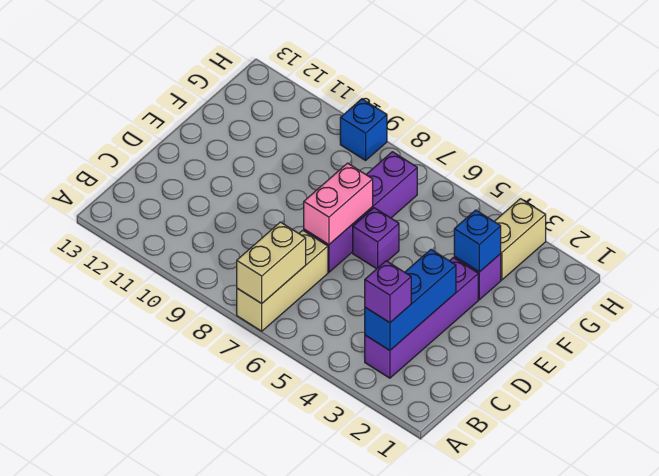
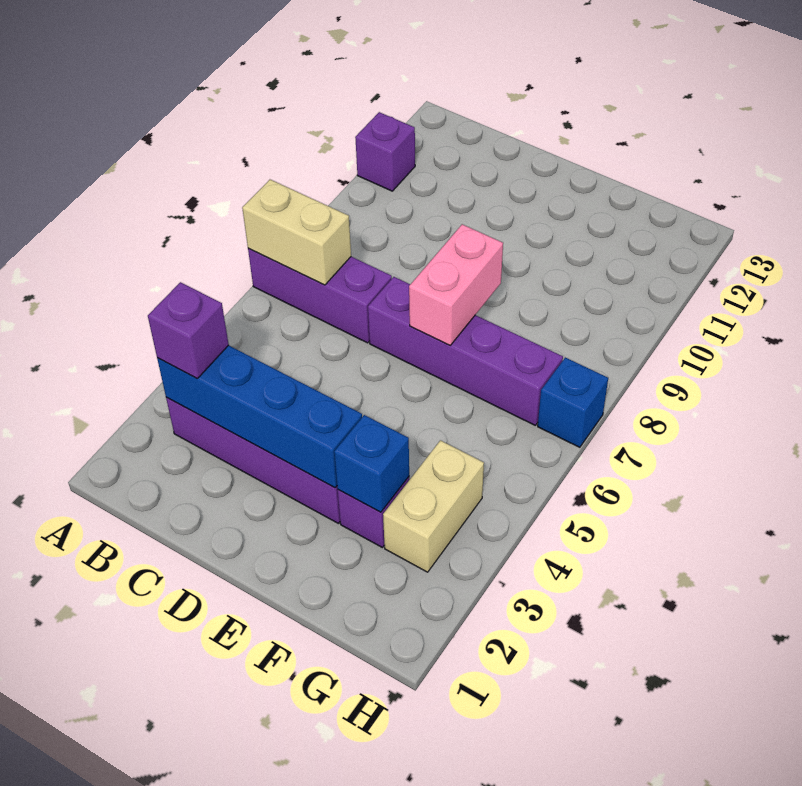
tan 1x3 brick [237,230,328,331] -> purple 1x3 brick [248,248,392,343]
blue 1x3 brick [365,250,456,350] -> blue 1x4 brick [157,345,362,488]
pink 1x2 brick [304,163,373,245] -> pink 1x2 brick turned to [409,224,503,345]
purple 1x1 brick [353,208,399,269] -> purple 1x1 brick moved to [355,112,415,191]
tan 1x2 brick [494,199,546,280] -> tan 1x2 brick turned to [383,440,484,572]
blue 1x1 brick [340,99,387,160] -> blue 1x1 brick moved to [538,358,608,447]

